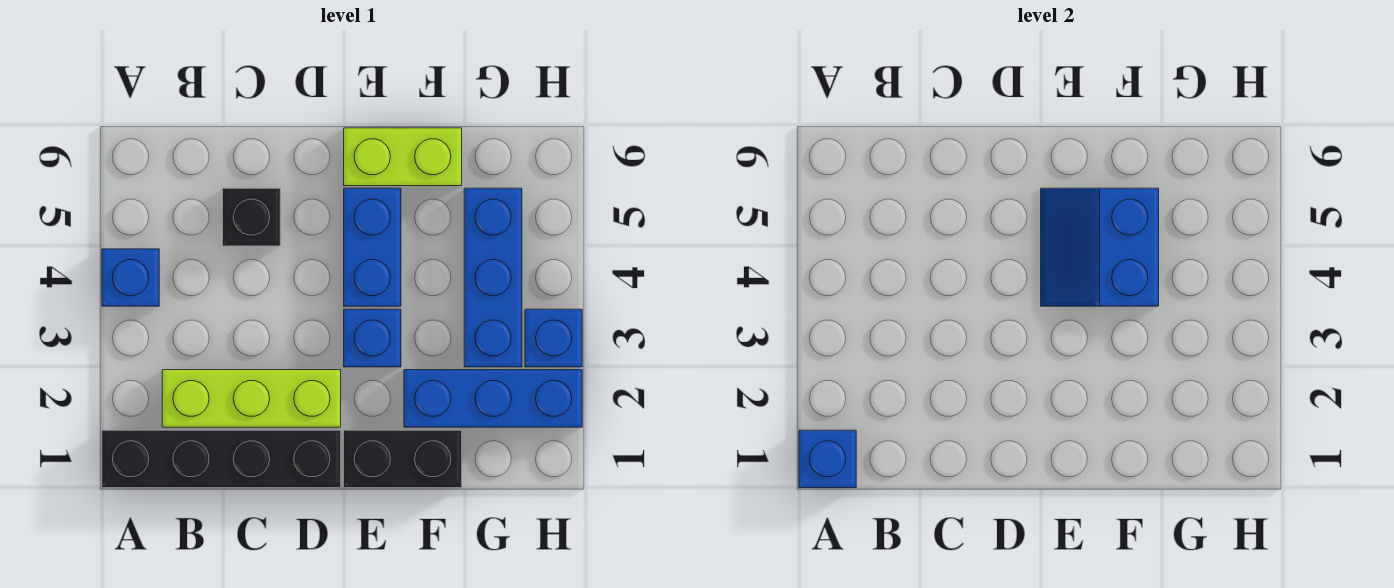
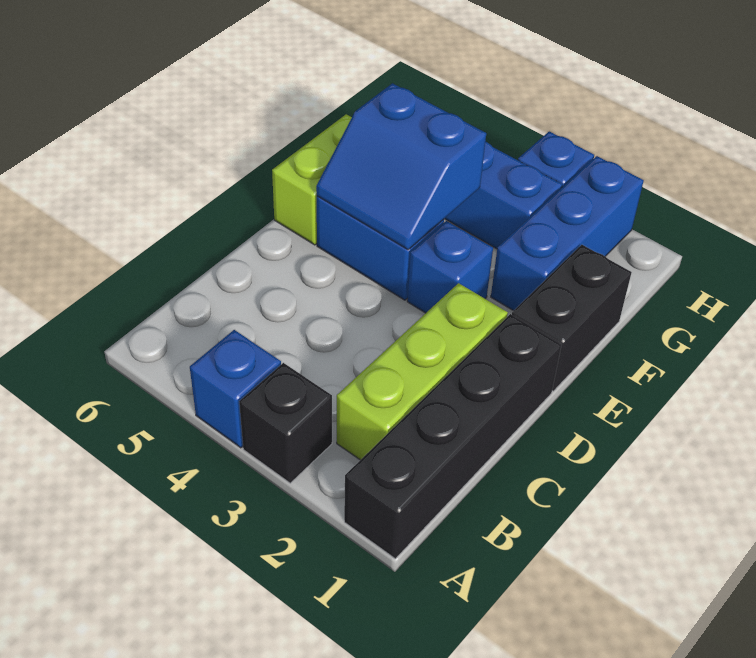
blue 1x1 brick [799,430,856,488] -> none
black 1x1 brick [223,188,280,246] -> black 1x1 brick moved to [239,363,332,483]

